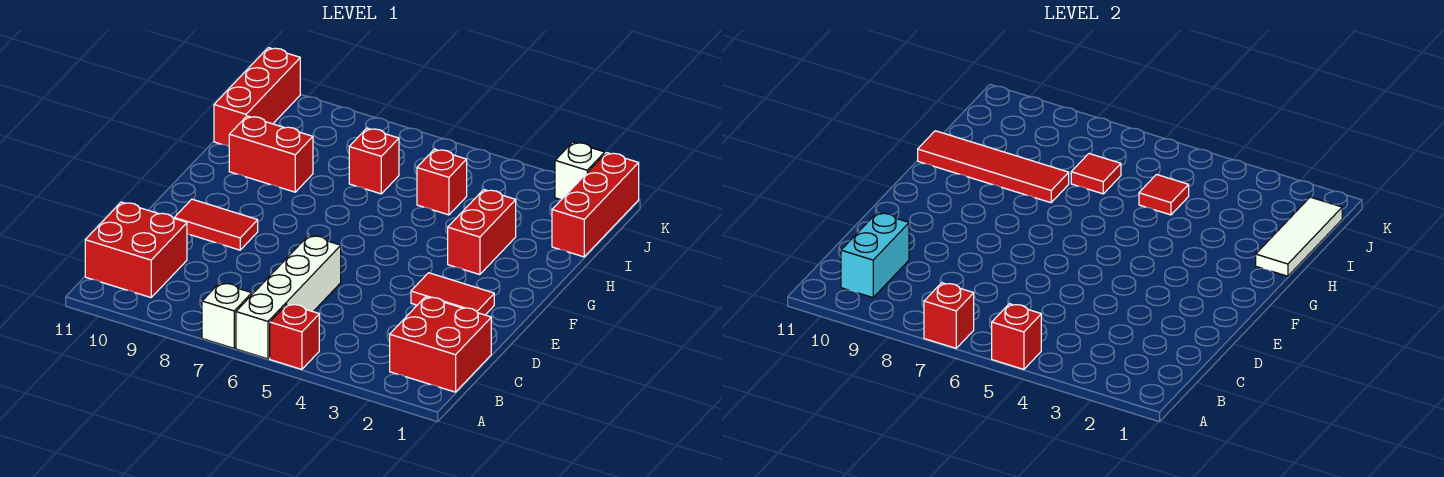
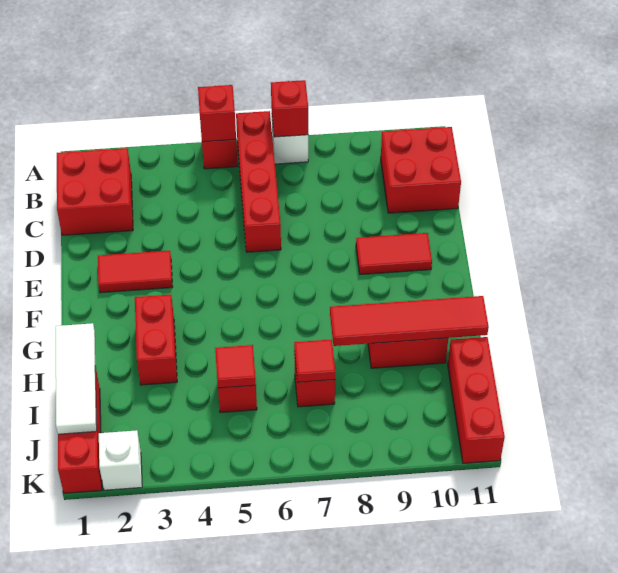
white 1x4 brick [236,235,341,359] -> red 1x4 brick [236,111,281,252]
cyan 1x2 brick [841,213,909,298] -> none

